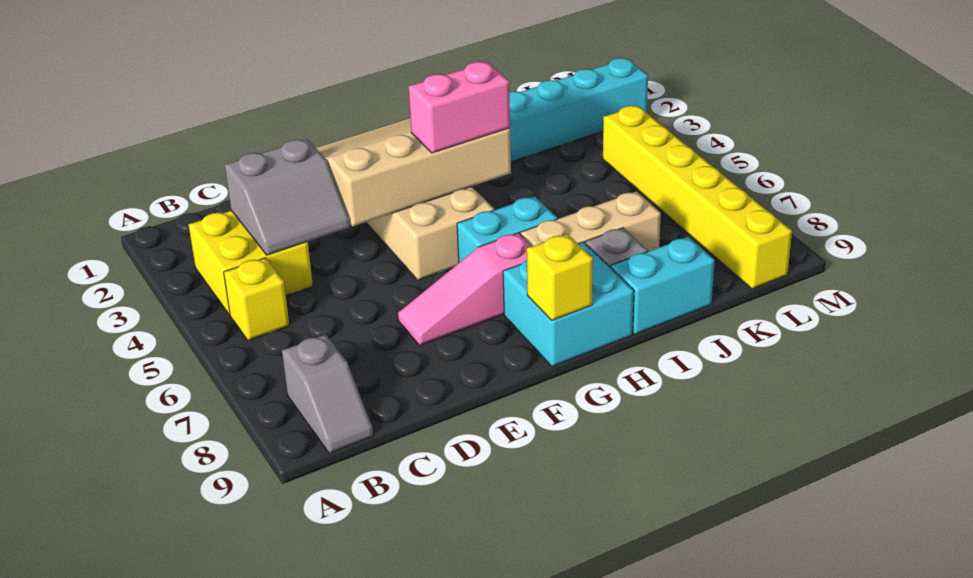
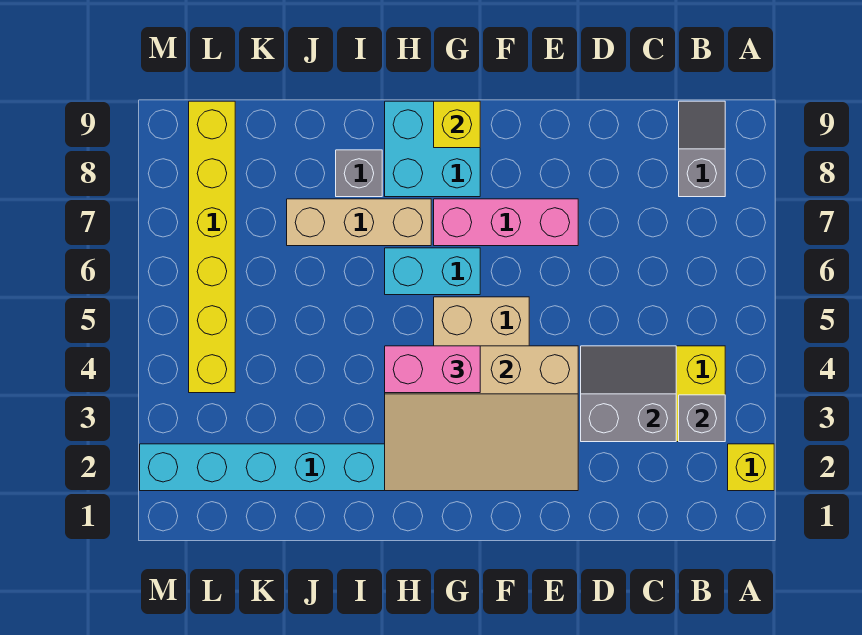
none -> grey 1x1 brick [679,395,725,442]
yellow 1x1 brick [224,258,289,340] -> yellow 1x1 brick moved to [728,444,774,491]
pink 1x3 slope [398,233,532,345] -> pink 1x3 brick [434,199,578,246]
cyan 1x2 brick [611,237,715,334] -> none

